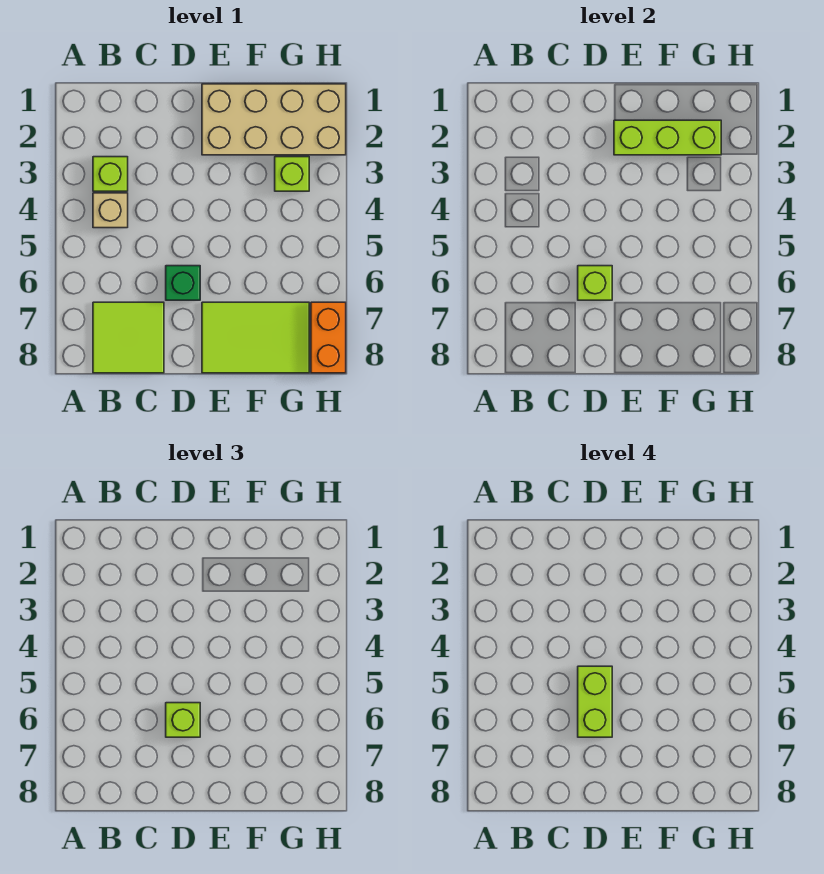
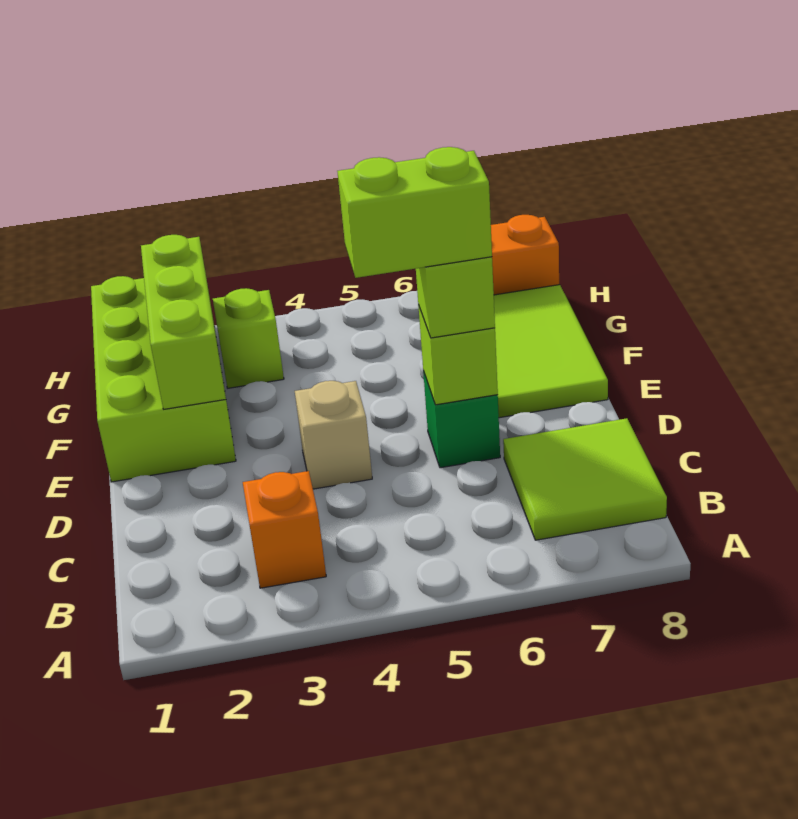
lime 1x1 brick [93,157,128,191] -> orange 1x1 brick [243,471,326,588]
tan 1x1 brick [93,193,128,228] -> tan 1x1 brick moved to [295,381,372,489]
tan 2x4 brick [202,84,346,155] -> lime 2x4 brick [91,276,236,482]

